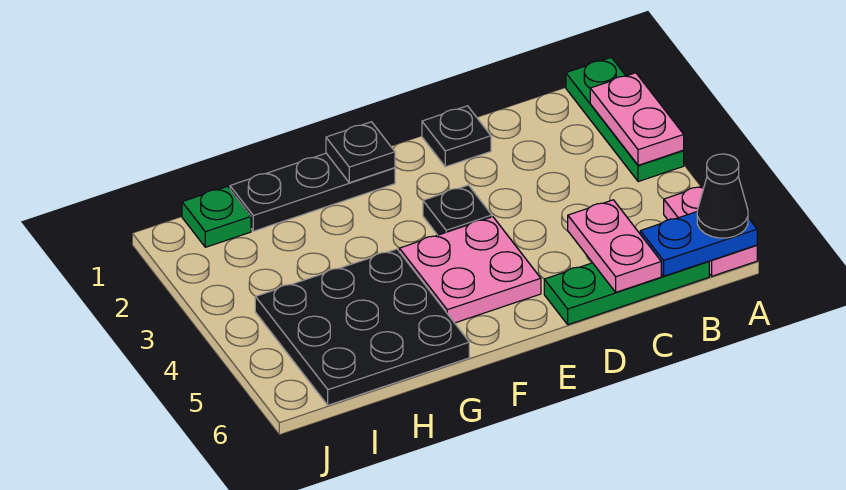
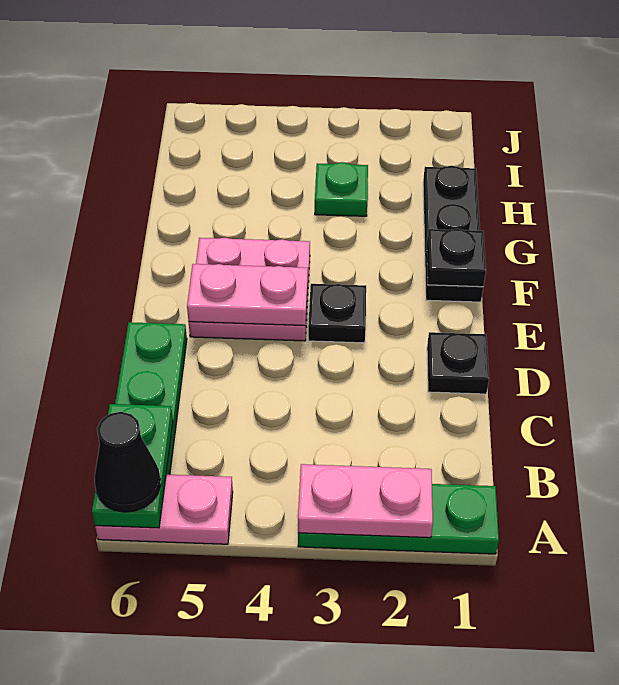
blue 1x2 plate [640,212,757,276] -> green 1x2 plate [92,404,173,528]
pink 1x2 plate [568,200,661,292] -> pink 1x2 plate moved to [187,264,308,326]
black 3x3 plate [255,249,469,405] -> none
green 1x1 plate [182,186,251,247] -> green 1x1 plate moved to [315,162,368,216]

